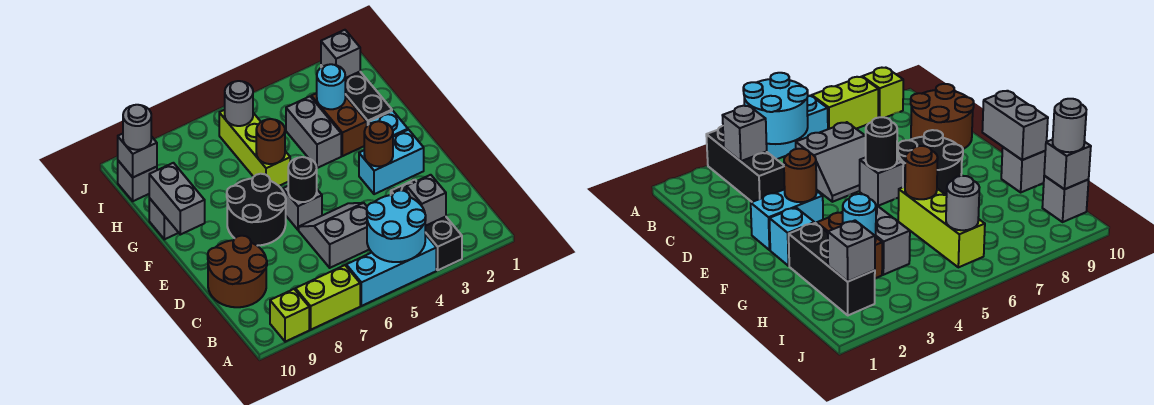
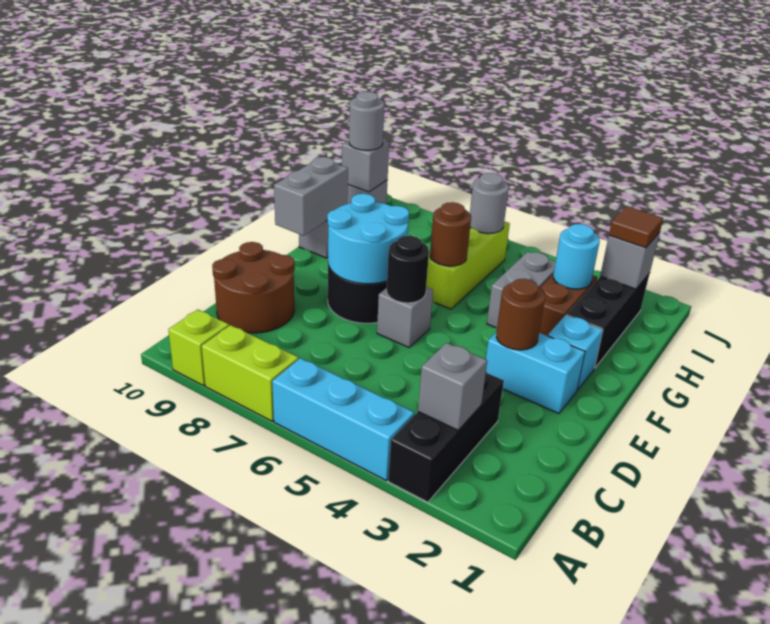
cyan 2x2 round brick [367,190,426,262] -> cyan 2x2 round brick moved to [327,194,409,284]
grey 2x2 slope [299,203,370,268] -> none
none -> brown 1x1 tile [609,206,663,248]

